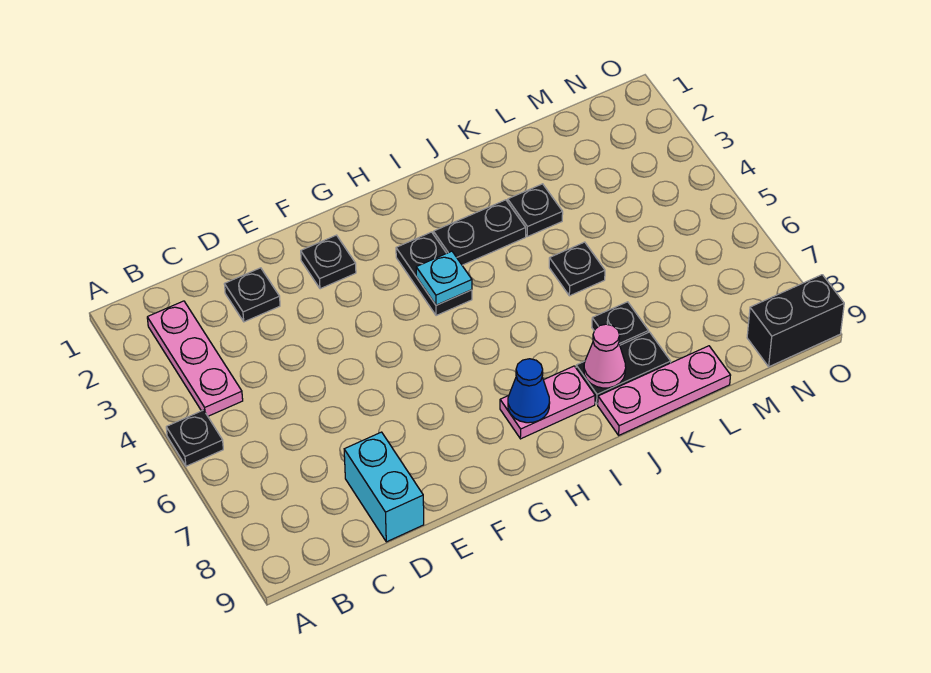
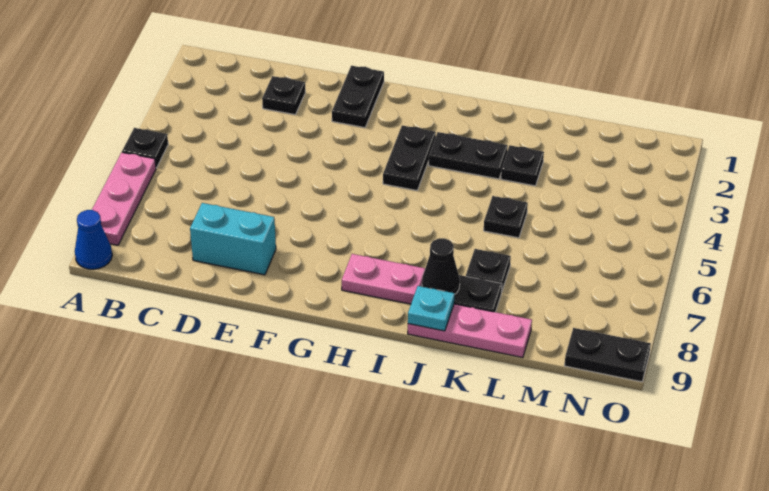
pink 1x3 plate [147,301,243,416] -> pink 1x3 plate moved to [92,152,156,245]
cyan 1x2 brick [344,432,424,542] -> cyan 1x2 brick turned to [190,203,276,275]
black 1x1 plate [301,235,356,289] -> black 1x2 plate [332,66,384,128]
cyan 1x1 plate [416,251,472,305] -> cyan 1x1 plate moved to [408,286,454,331]
blue 1x1 cone [508,359,550,423] -> blue 1x1 cone moved to [75,210,112,269]
pink 1x1 cone [584,324,626,388] -> black 1x1 cone [422,238,460,295]
black 1x2 brick [747,275,844,367] -> black 1x2 plate [564,328,651,382]

